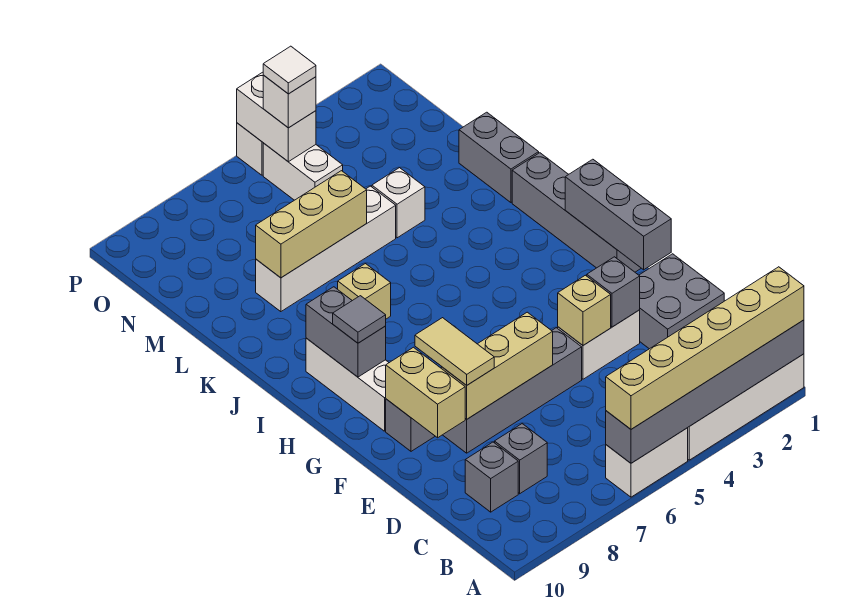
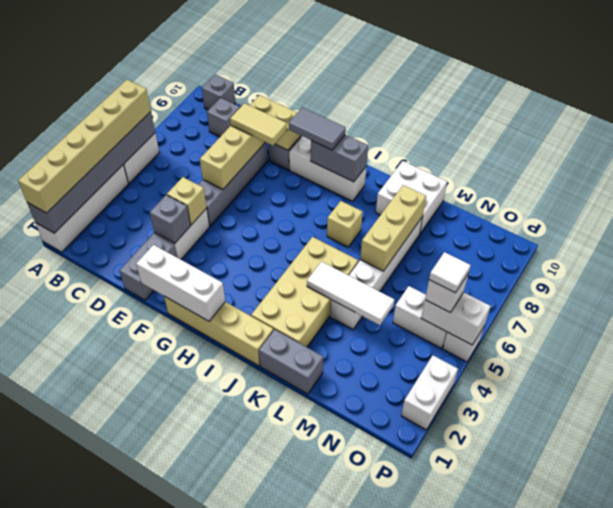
grey 1x1 brick [495,424,547,494] -> grey 1x1 brick moved to [202,74,235,110]
grey 2x2 brick [639,254,724,349] -> grey 1x2 brick [120,234,177,300]
grey 1x3 brick [565,159,671,270] -> white 1x3 brick [136,245,225,321]
grey 1x4 brick [512,153,641,272] -> tan 1x4 brick [164,296,273,366]
grey 1x1 tile [333,296,386,343] -> grey 1x2 tile [289,108,346,150]
none -> tan 2x4 brick [251,237,358,347]
none -> white 1x3 tile [307,262,394,325]
none -> white 2x2 brick [376,161,447,234]
none -> white 1x2 brick [401,355,458,430]

